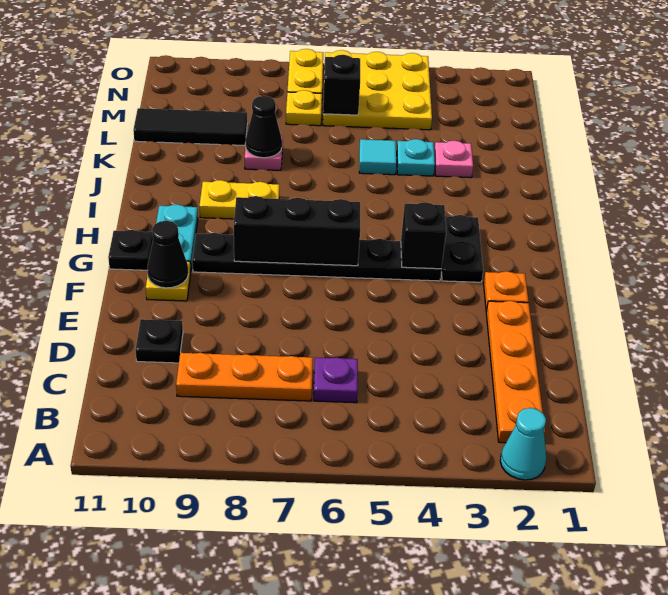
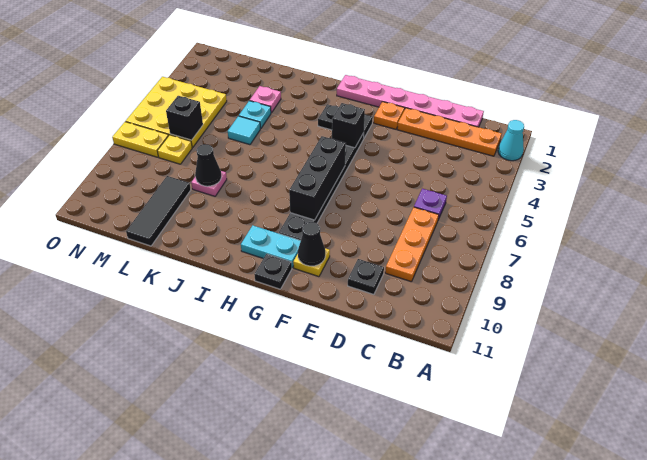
none -> pink 1x6 plate [337,75,484,127]
yellow 1x2 plate [199,180,279,219] -> none

